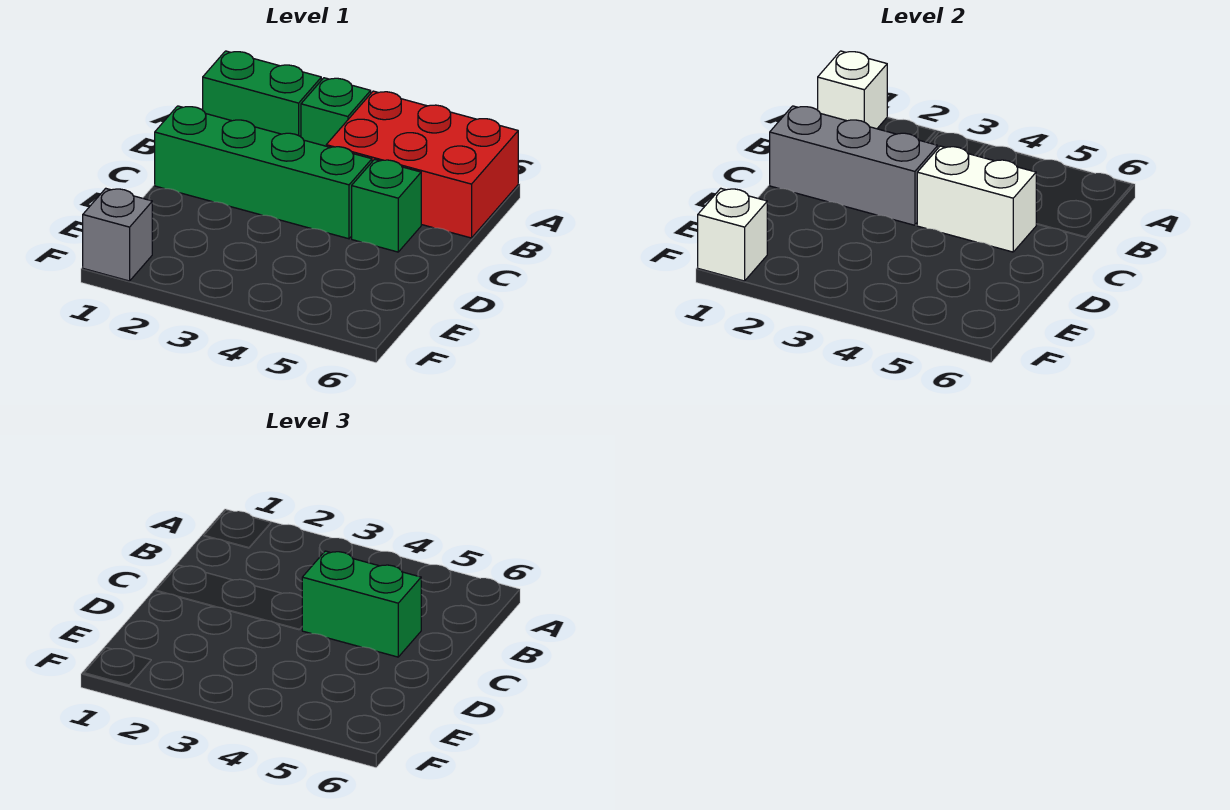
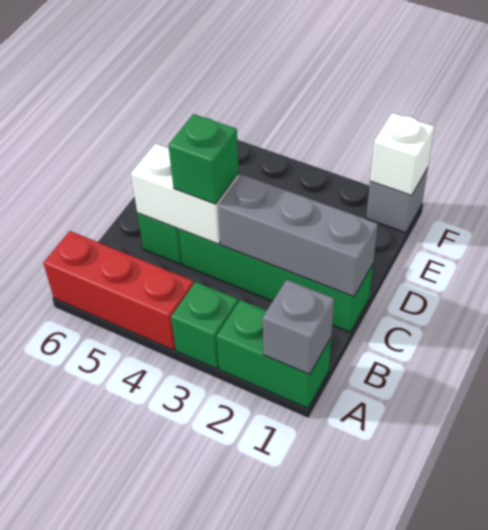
white 1x1 brick [818,51,887,129] -> grey 1x1 brick [263,280,334,374]
red 2x3 brick [326,91,518,238] -> red 1x3 brick [43,231,194,350]
green 1x2 brick [302,551,421,657] -> green 1x1 brick [168,114,239,204]

